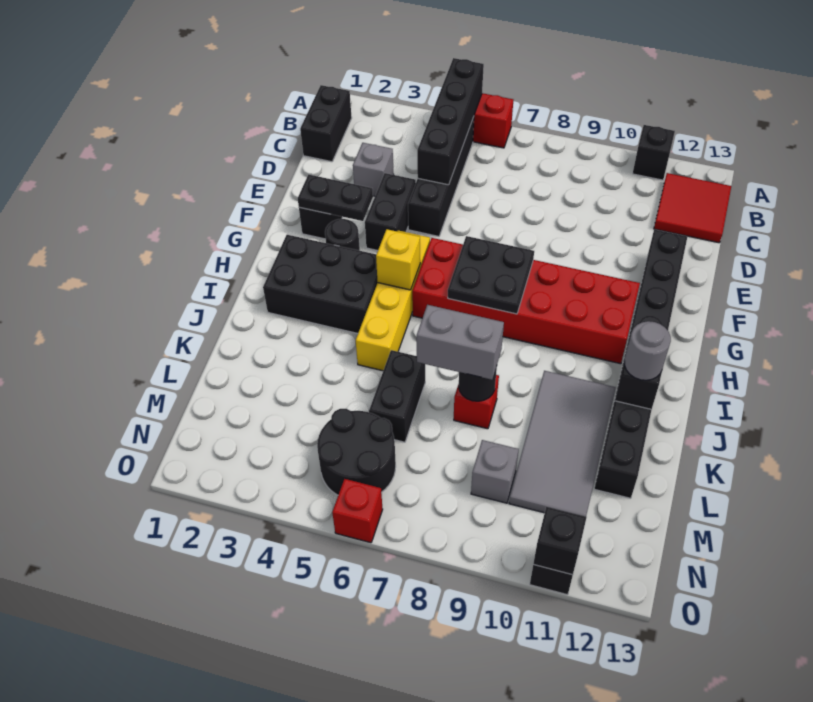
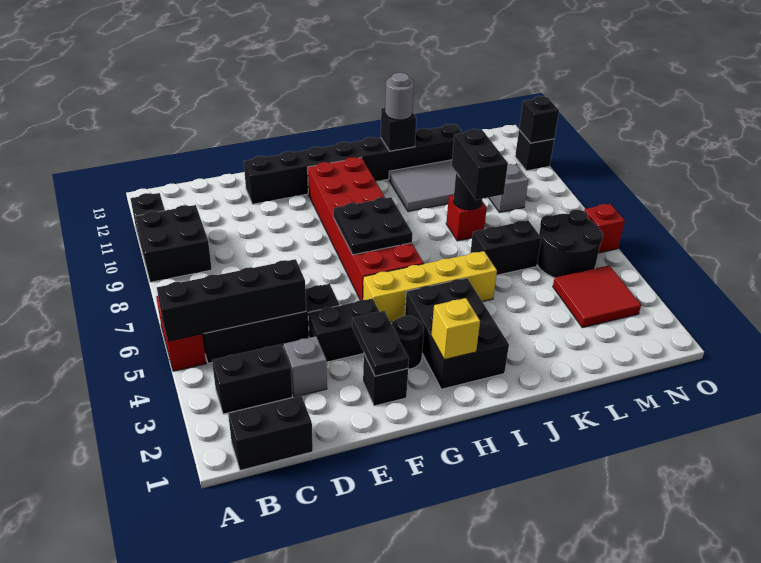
none -> black 2x2 brick [135,205,212,282]
none -> black 1x2 brick [212,344,292,414]
red 2x2 tile [654,173,731,243] -> red 2x2 tile moved to [553,266,641,328]
yellow 1x1 brick [376,229,420,290] -> yellow 1x1 brick moved to [431,298,480,360]
grey 1x2 brick [417,305,504,380] -> black 1x2 brick [452,129,508,200]

